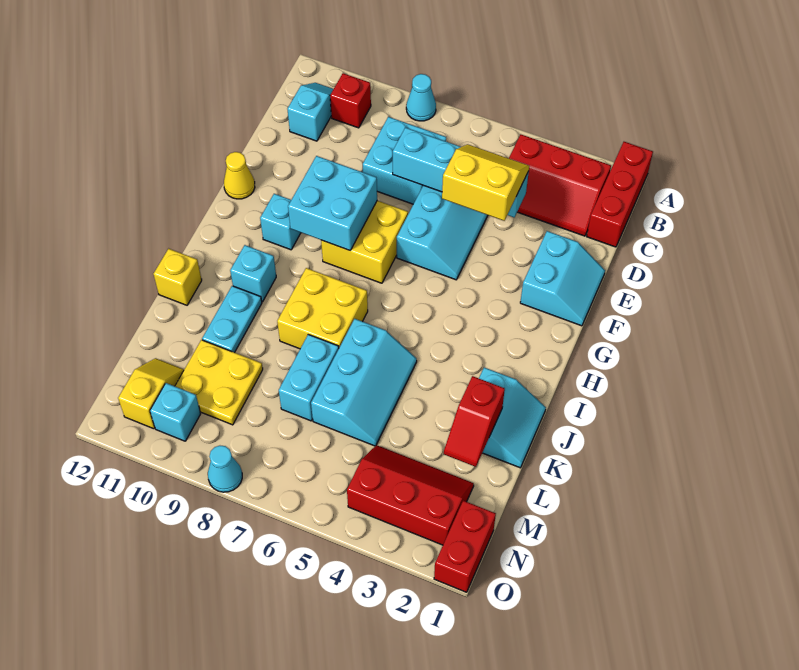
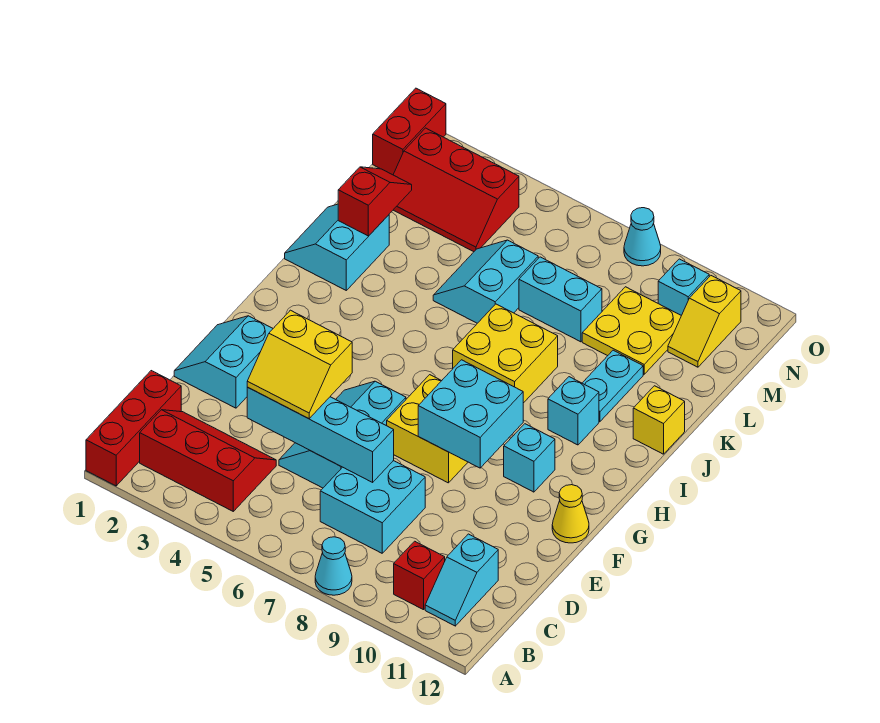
cyan 2x3 slope [311,319,417,446] -> cyan 2x2 slope [433,240,538,323]
cyan 1x2 brick [279,334,339,421] -> cyan 1x2 brick turned to [519,257,602,342]

